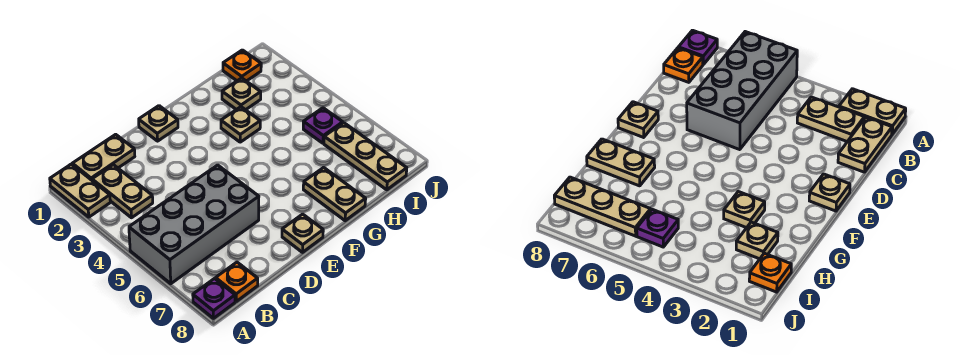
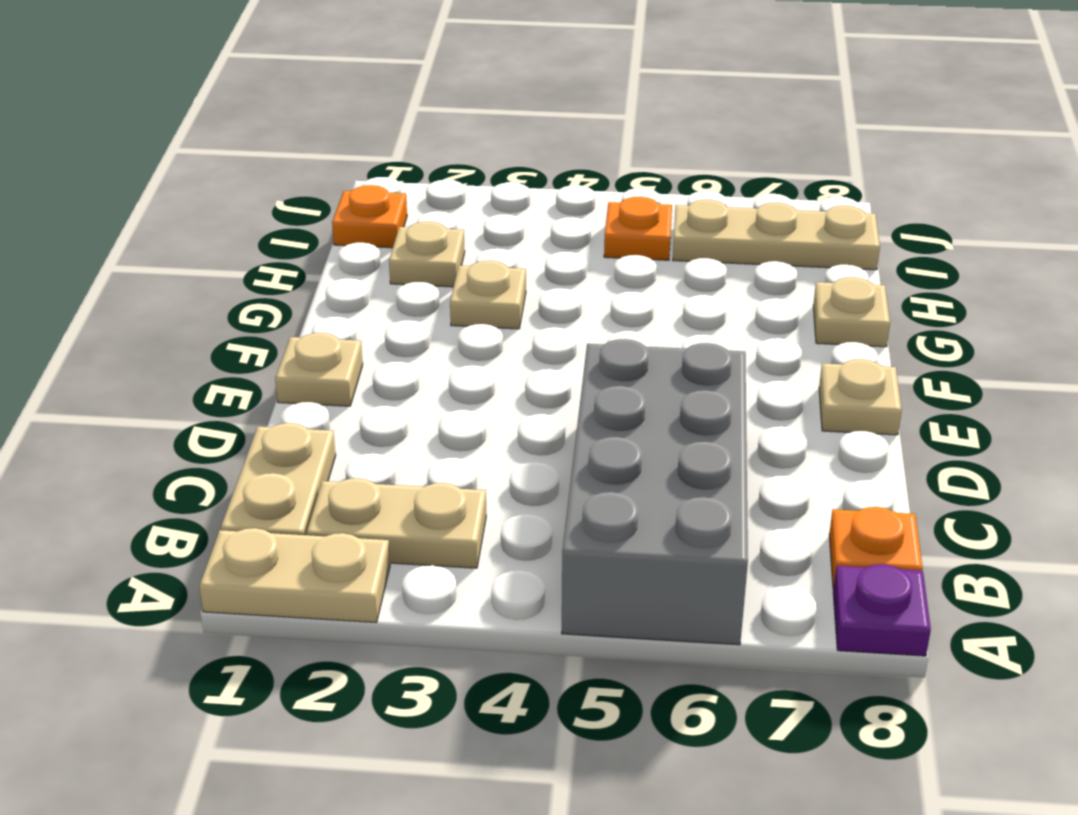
tan 1x2 plate [303,168,366,221] -> tan 1x1 plate [813,277,890,347]
purple 1x1 plate [303,108,343,143] -> orange 1x1 plate [604,197,672,260]

